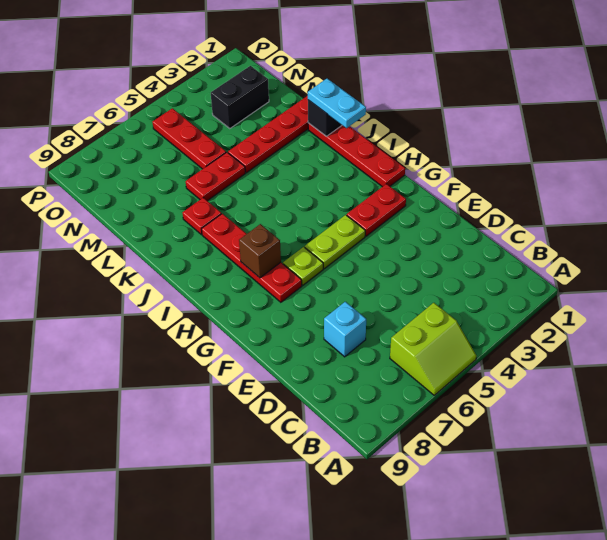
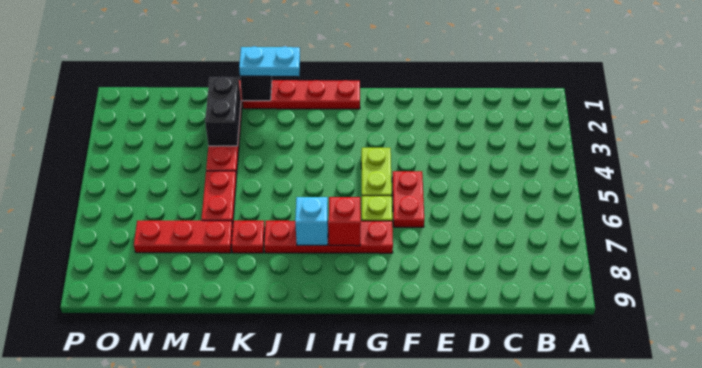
lime 2x2 slope [390,303,476,395] -> none
cyan 1x1 brick [324,302,366,357] -> cyan 1x1 brick moved to [295,197,328,245]
red 1x2 plate [347,184,406,236] -> red 1x2 plate moved to [392,171,424,227]
brown 1x1 brick [239,224,281,278] -> red 1x1 brick [329,197,361,246]
red 1x3 plate [153,108,226,169] -> red 1x3 plate moved to [134,221,233,253]
black 1x2 brick [211,66,269,129] -> black 1x2 brick moved to [205,77,241,146]

